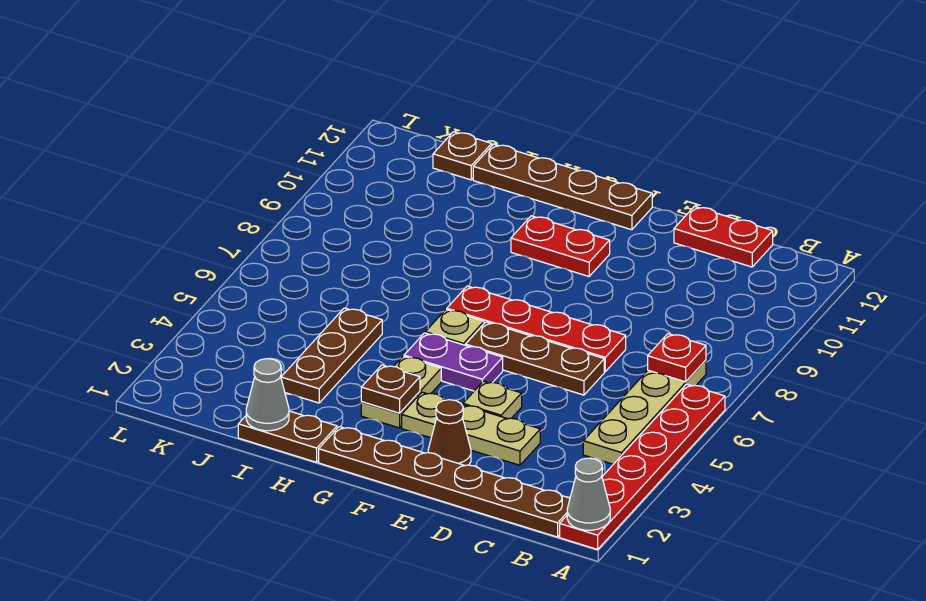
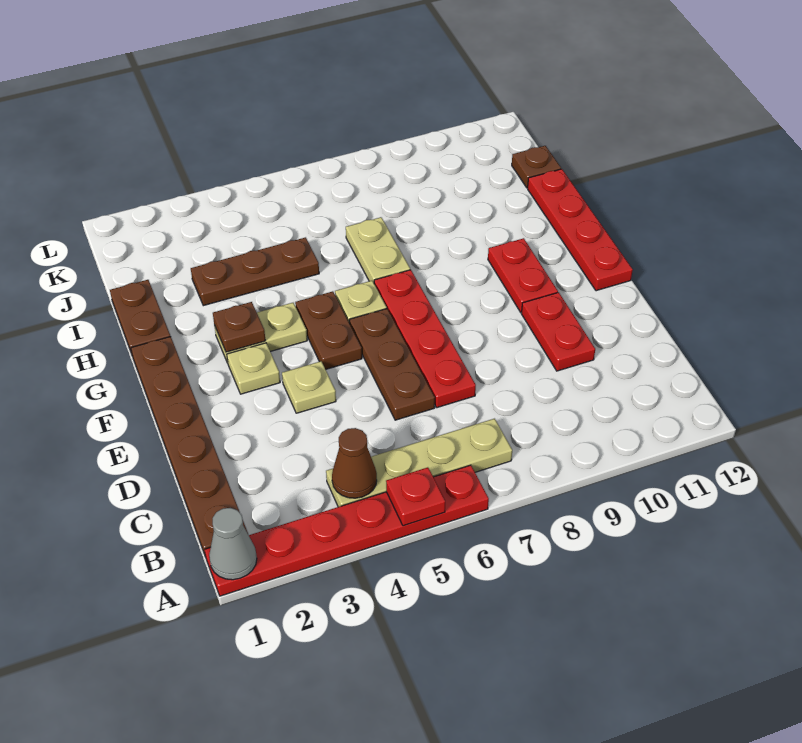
red 1x1 plate [648,334,706,382] -> red 1x1 plate moved to [386,467,445,526]
red 1x2 plate [674,206,773,267] -> red 1x2 plate moved to [522,292,595,371]
tan 1x2 plate [462,405,540,465] -> tan 1x2 plate moved to [346,217,410,282]
brown 1x1 cone [428,400,471,466] -> brown 1x1 cone moved to [332,428,377,498]
purple 1x2 plate [404,333,503,391] -> brown 1x2 plate [295,291,362,370]
brown 1x4 plate [473,144,652,230] -> red 1x4 plate [528,169,633,291]
grey 1x1 cone [246,359,289,431] -> none

